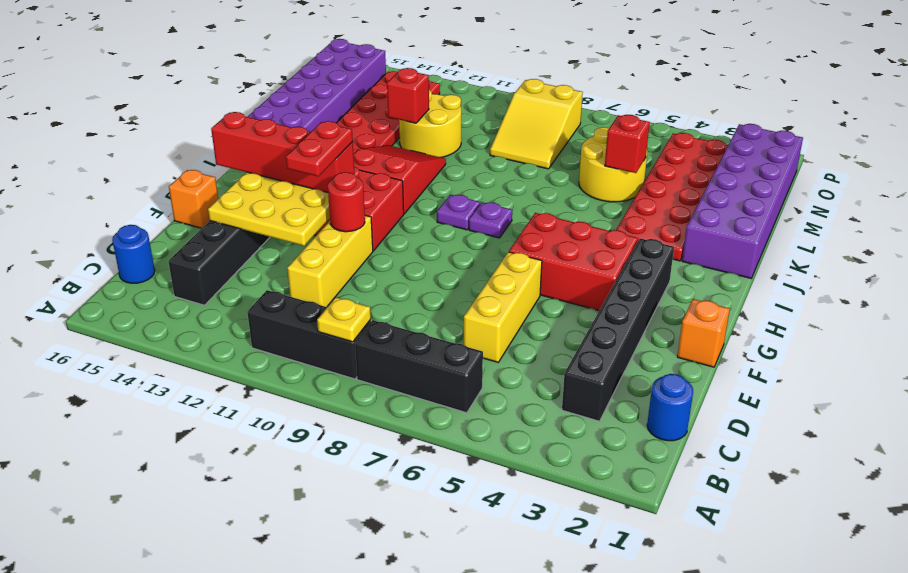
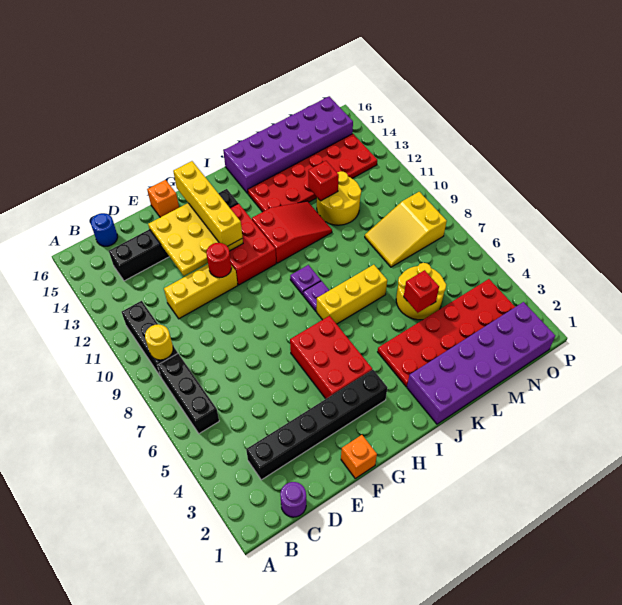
yellow 1x1 plate [317,297,371,342] -> yellow 1x1 round brick [145,324,173,360]
blue 1x1 round brick [647,374,693,441] -> purple 1x1 round brick [280,482,306,517]
yellow 1x3 brick [464,252,542,362] -> yellow 1x3 brick moved to [317,265,387,324]
red 1x2 plate [286,121,353,176] -> none
red 1x4 brick [211,112,355,192] -> yellow 1x4 brick [173,161,243,246]

